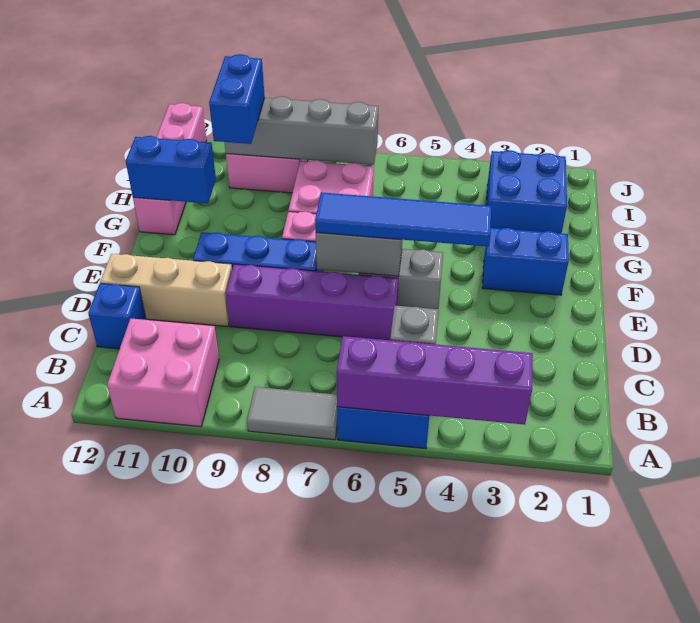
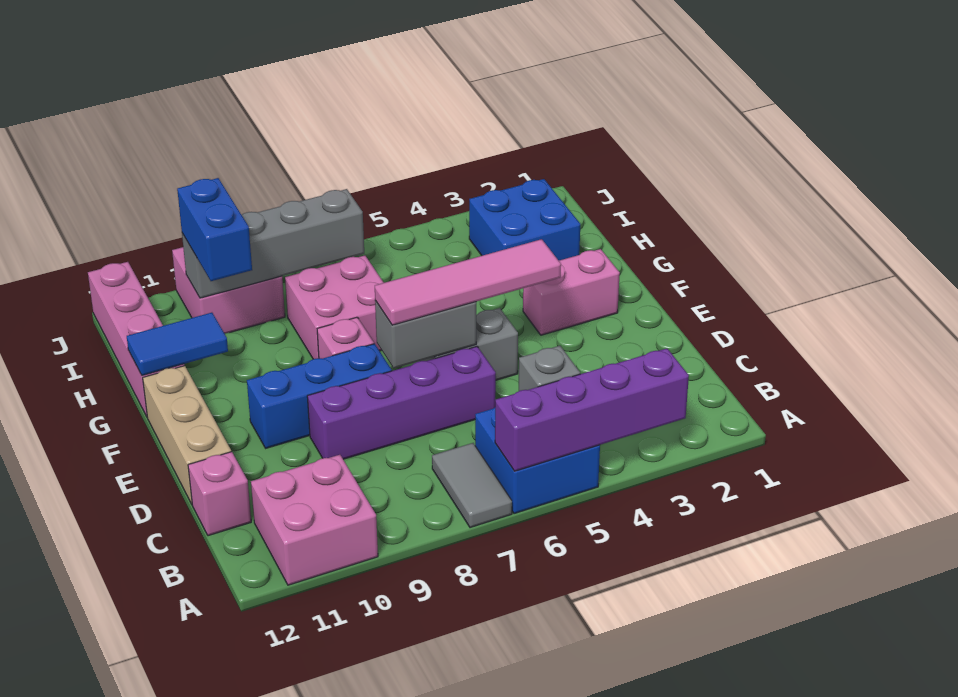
grey 1x2 tile [247,387,338,440] -> grey 1x2 tile turned to [432,443,512,528]
blue 1x1 brick [88,283,146,349] -> pink 1x1 brick [188,452,251,536]
tan 1x3 brick [100,254,232,327] -> tan 1x3 brick turned to [143,366,231,504]
blue 1x4 tile [315,192,491,247] -> pink 1x4 tile [375,239,561,325]
blue 1x2 brick [482,228,569,295] -> pink 1x2 brick [523,249,620,335]
blue 1x2 brick [126,136,216,203] -> blue 1x2 tile [127,313,228,376]

